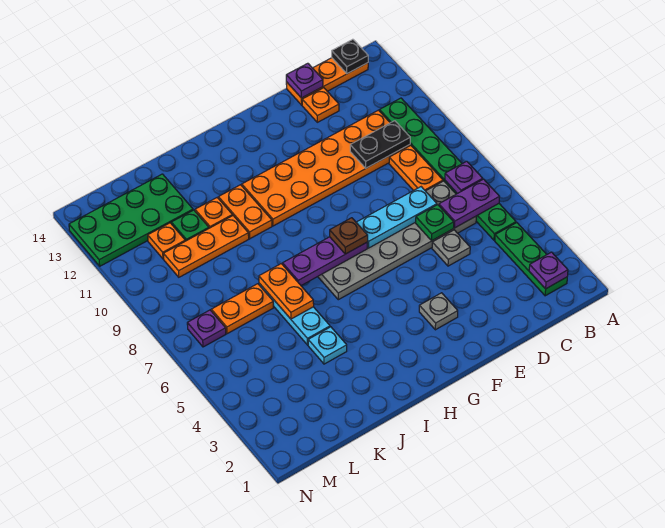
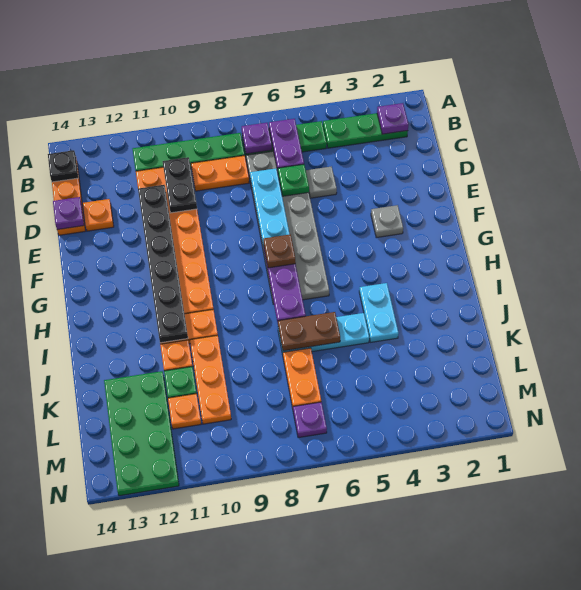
none -> black 1x6 plate [138,185,188,343]
cyan 1x1 plate [308,327,347,364] -> cyan 1x2 plate [359,283,399,342]
orange 1x2 plate [259,264,314,319] -> brown 1x2 plate [278,312,340,351]

